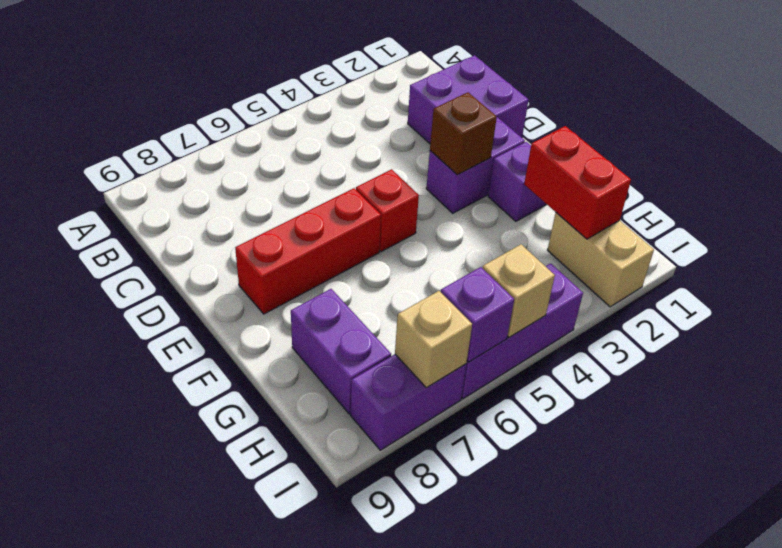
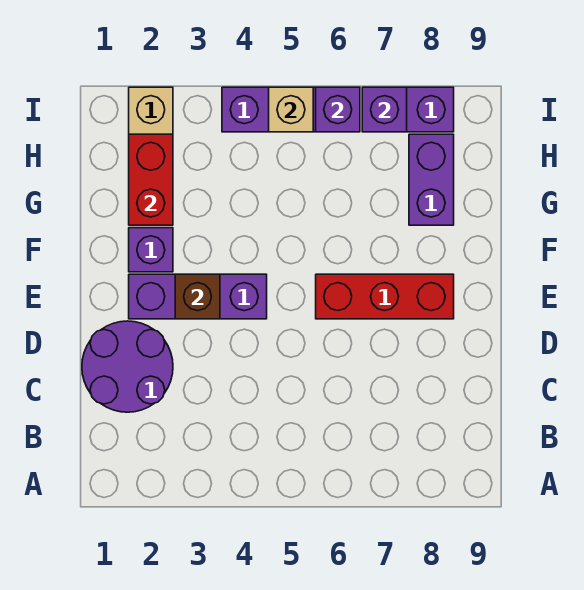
purple 2x2 brick [408,55,528,143] -> purple 2x2 round brick [82,321,173,412]
purple 1x2 brick [426,117,525,213] -> purple 1x3 brick [129,274,267,319]
red 1x1 brick [356,169,419,252] -> none
tan 1x1 brick [395,291,472,388] -> purple 1x1 brick [362,87,407,132]

